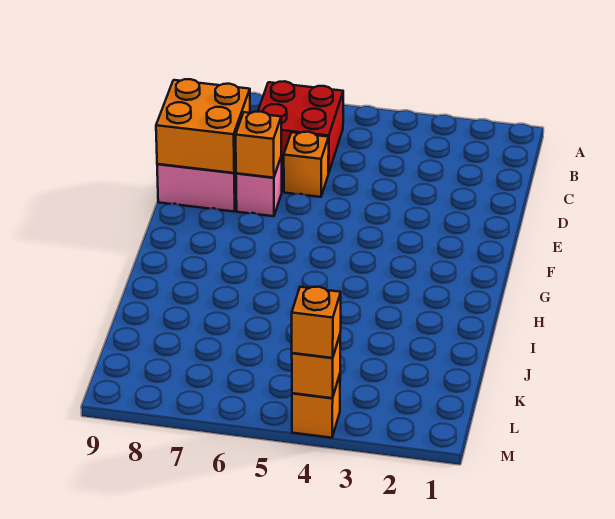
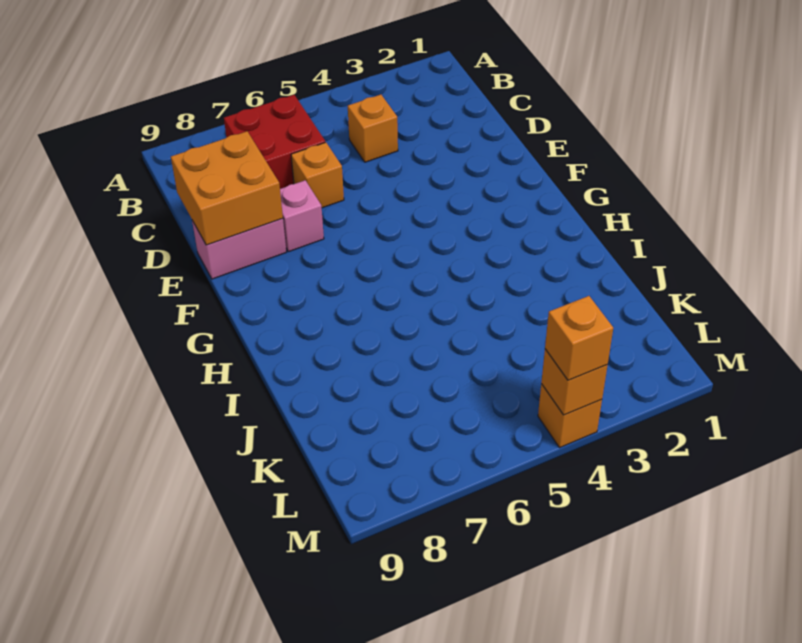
orange 1x1 brick [236,111,281,178] -> orange 1x1 brick moved to [348,95,398,162]

